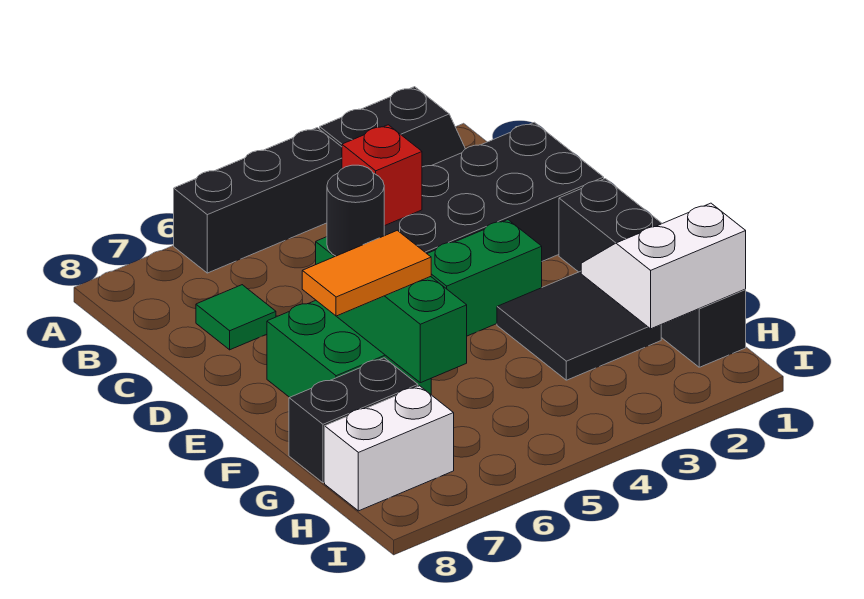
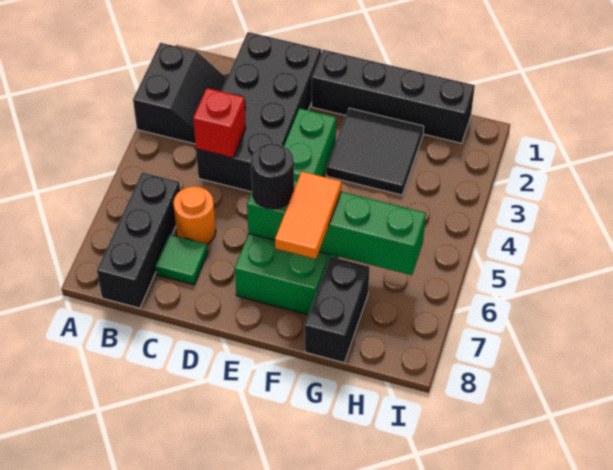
black 1x3 brick [174,128,342,273] -> black 1x3 brick moved to [97,172,180,308]
none -> orange 1x1 round brick [173,186,216,244]
green 1x3 brick [316,237,467,383] -> green 1x4 brick [247,180,426,275]
white 2x2 slope [581,203,746,329] -> none
white 1x2 brick [325,386,454,511] -> none

